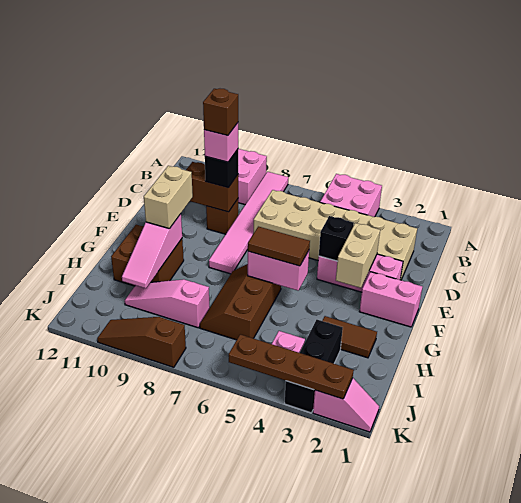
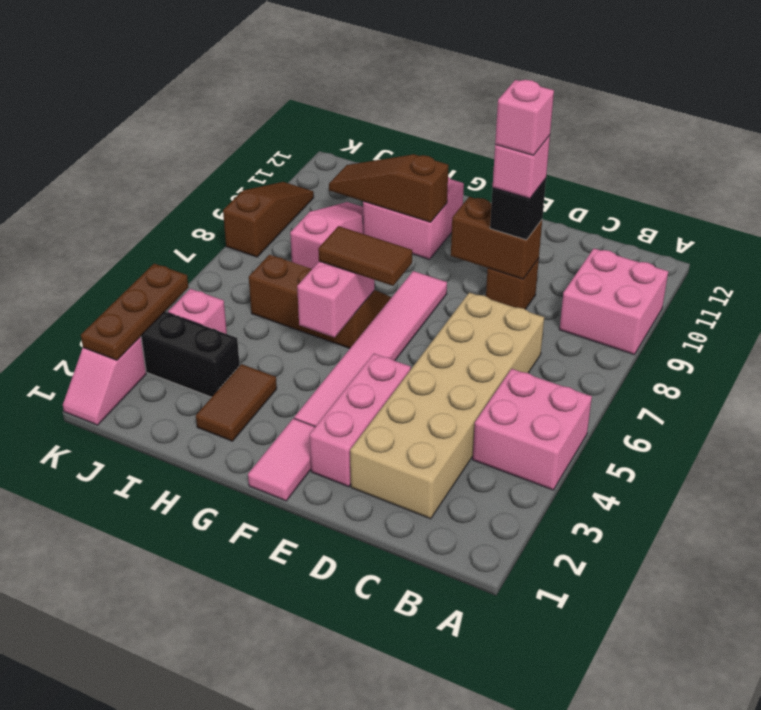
pink 1x6 tile [209,172,288,274] -> pink 1x6 tile turned to [294,271,447,427]
brown 1x2 brick [186,162,238,212] -> brown 1x2 brick turned to [451,197,542,279]
brown 1x1 brick [203,89,238,136] -> pink 1x1 brick [495,80,554,155]
tan 1x2 brick [336,223,380,288] -> none
black 1x1 brick [319,216,354,261] -> none
pink 1x2 brick [359,272,422,327] -> pink 1x2 tile [248,418,315,501]
tan 1x2 brick [144,166,193,229] -> none
brown 1x2 tile [248,227,310,266] -> brown 1x2 tile turned to [318,226,412,286]
brown 2x2 brick [111,225,184,286] -> pink 2x2 brick [363,177,464,259]
pink 1x3 slope [122,214,182,288] -> brown 1x3 slope [329,154,448,222]
brown 1x4 plate [229,334,354,399] -> brown 1x3 plate [81,264,189,360]

